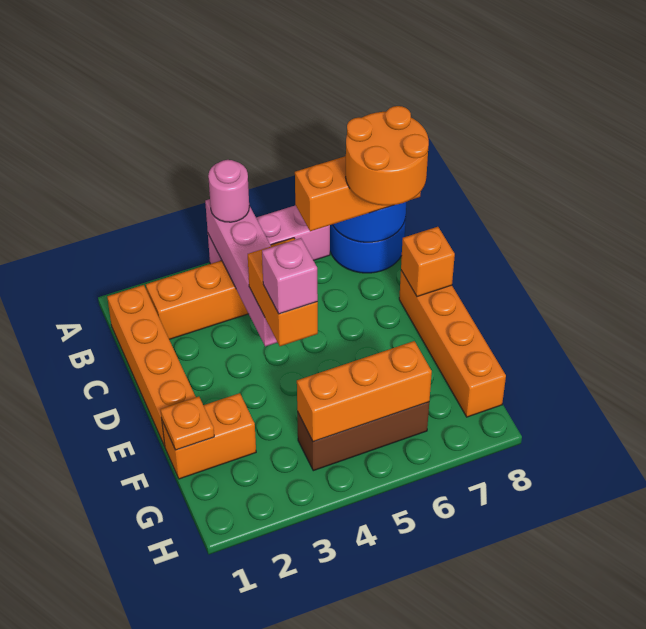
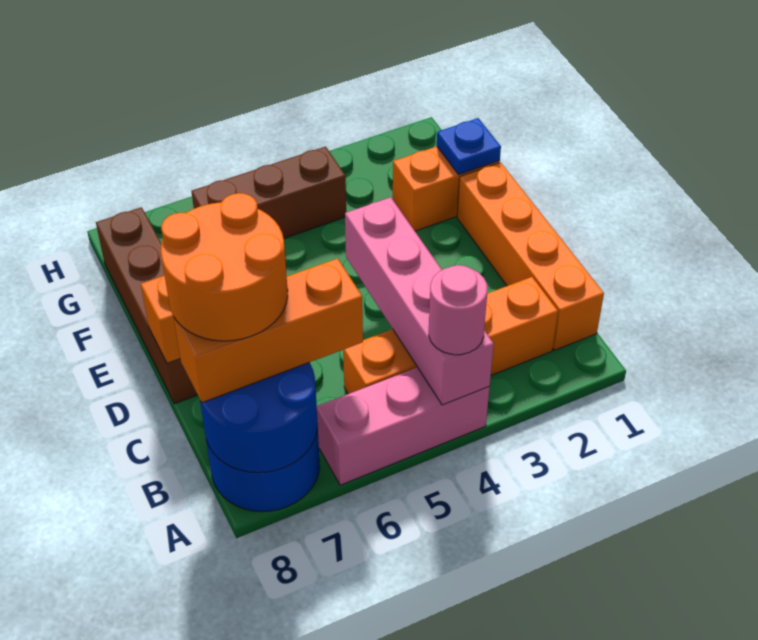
orange 1x2 brick [248,242,318,346] -> none
orange 1x4 brick [399,271,506,417] -> brown 1x4 brick [96,207,198,404]
pink 1x1 brick [262,238,318,314] -> none
orange 1x1 plate [160,397,214,450] -> blue 1x1 plate [437,118,501,174]
orange 1x3 brick [297,341,432,442] -> none

